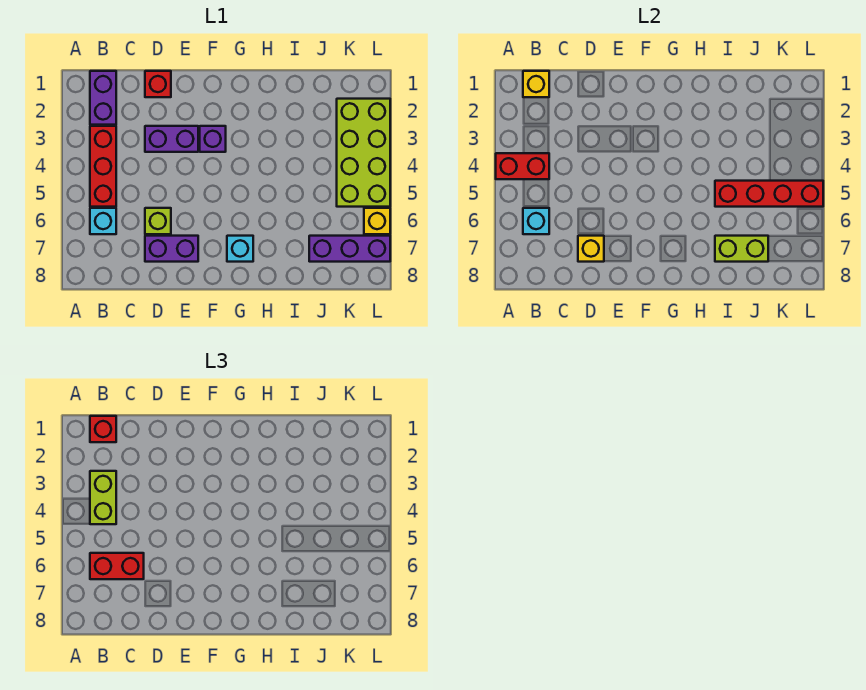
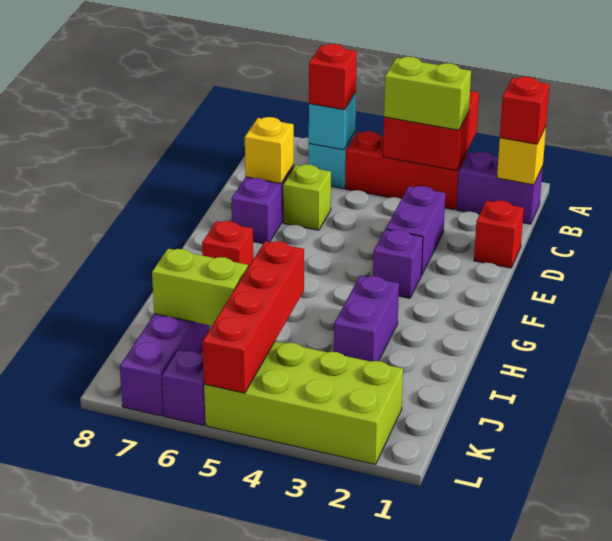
red 1x2 brick [496,153,549,179] -> red 2x2 brick [383,91,479,171]
red 1x2 brick [90,553,144,579] -> red 1x1 brick [309,44,357,110]
cyan 1x1 brick [227,236,253,262] -> red 1x1 brick [202,221,254,267]
none -> purple 1x2 brick [334,276,399,362]
lime 1x2 brick [715,236,768,262] -> lime 1x2 brick turned to [152,249,248,326]
yellow 1x1 brick [364,208,390,234] -> purple 1x1 brick [162,350,205,425]

